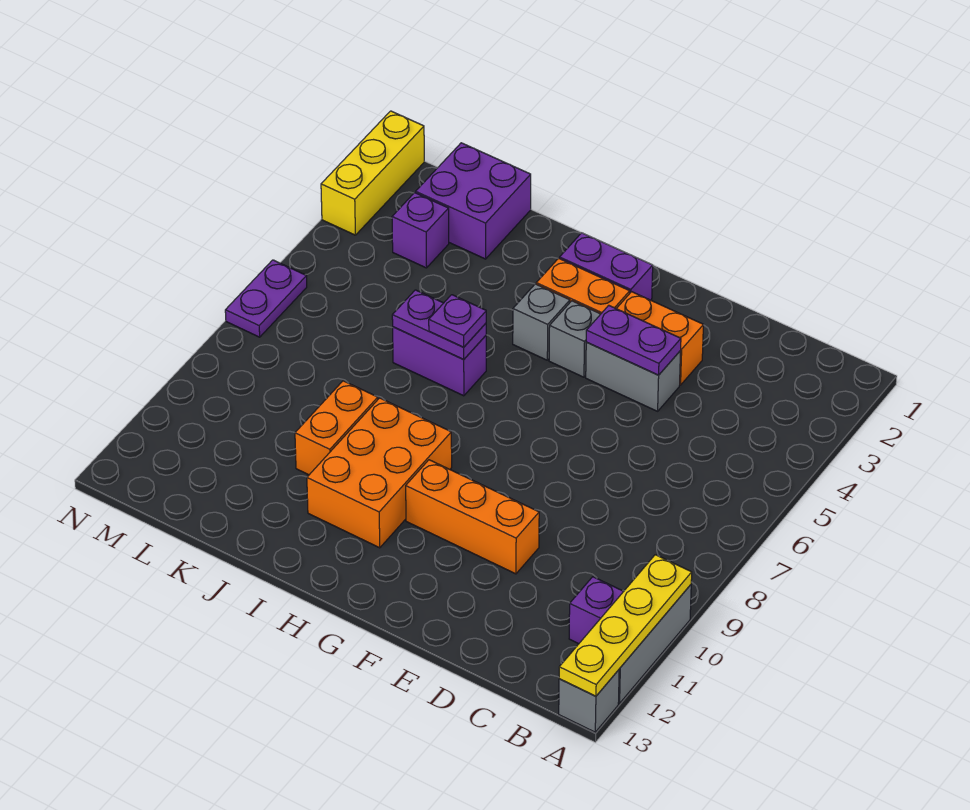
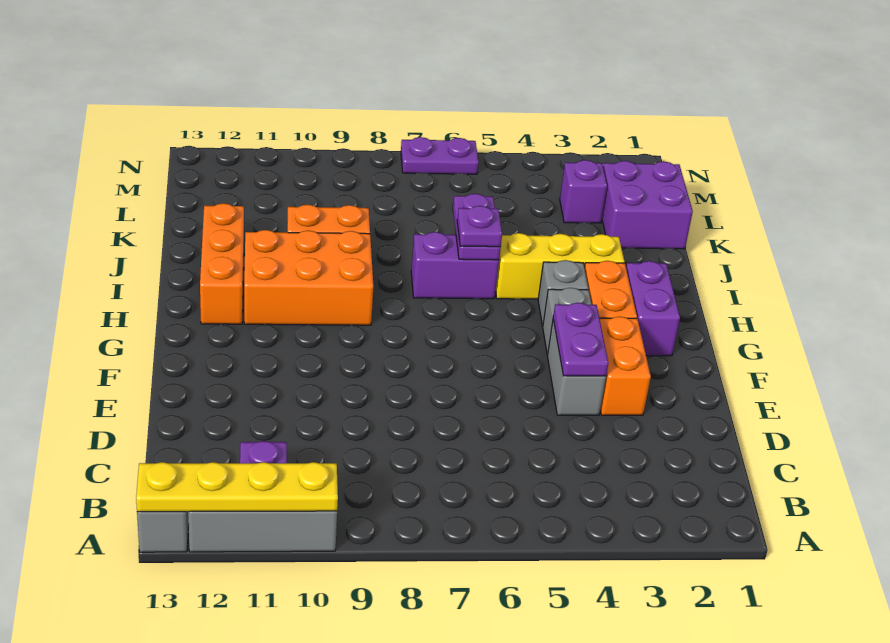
orange 1x3 brick [406,460,539,574] -> orange 1x3 brick moved to [200,203,244,324]
purple 1x2 brick [393,327,486,396] -> purple 1x2 brick turned to [411,232,499,299]
yellow 1x3 brick [321,111,424,235] -> yellow 1x3 brick moved to [496,233,624,299]

